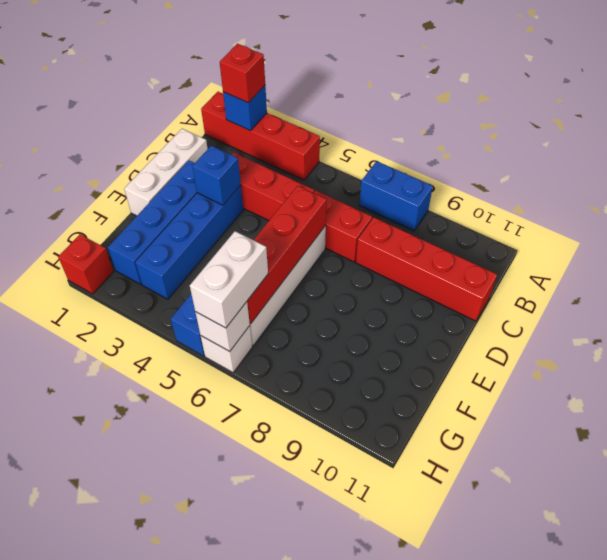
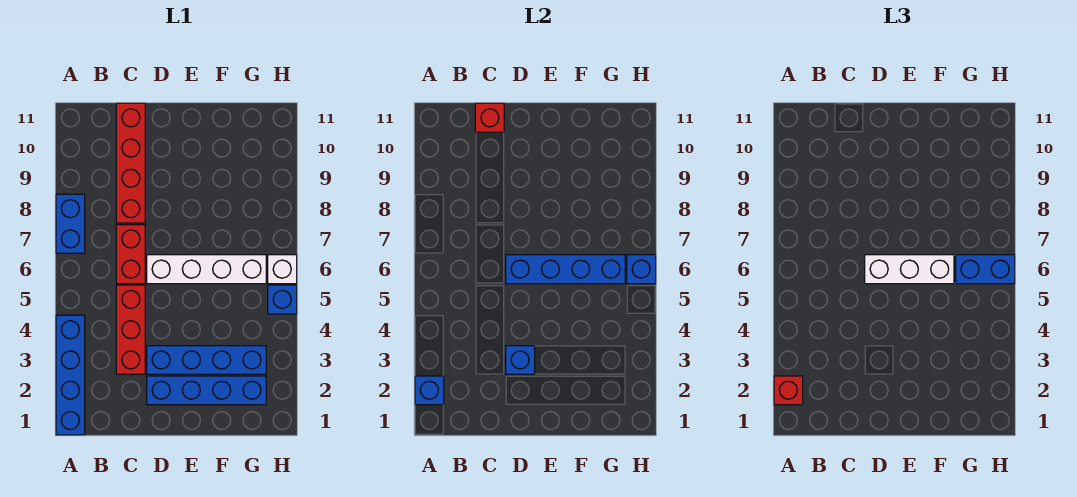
red 1x4 brick [201,92,320,180] -> blue 1x4 brick [56,315,85,435]
white 1x3 brick [124,129,208,216] -> white 1x3 brick moved to [865,255,954,284]
red 1x4 brick [247,186,326,324] -> blue 1x4 brick [506,255,625,284]
white 1x2 brick [190,231,268,328] -> blue 1x2 brick [956,255,1015,284]
red 1x1 brick [58,234,113,294] -> red 1x1 brick moved to [475,103,504,132]
white 1x1 brick [195,302,250,351] -> blue 1x1 brick [627,255,656,284]

